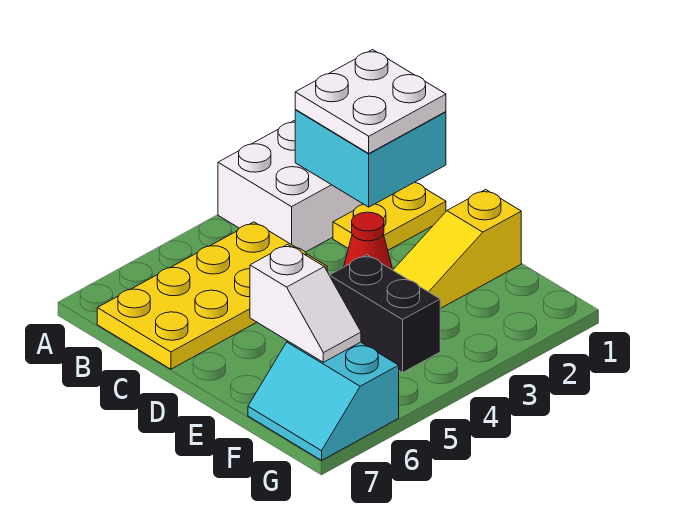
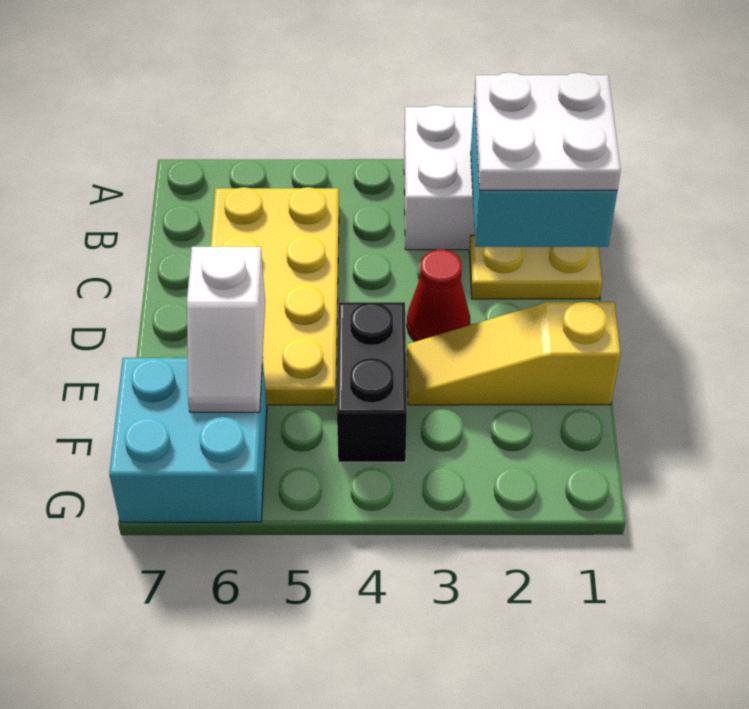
yellow 2x4 plate [97,222,327,369] -> yellow 2x4 plate turned to [211,187,339,405]
cyan 2x2 slope [248,341,399,460] -> cyan 2x2 brick [109,358,267,522]

